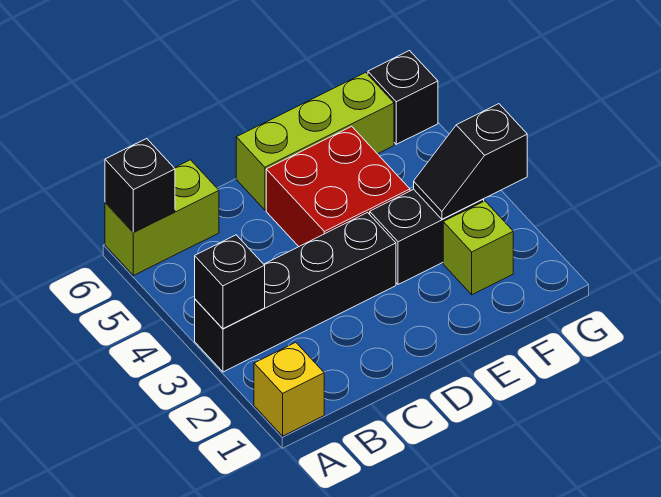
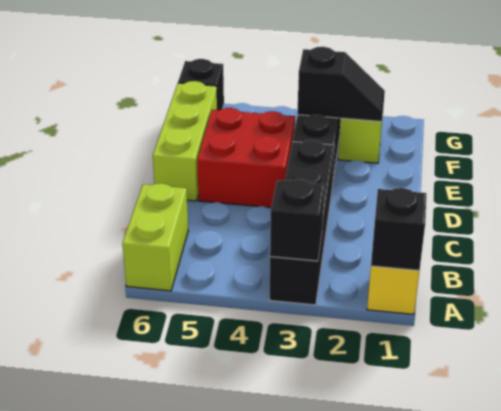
black 1x1 brick [105,139,175,233] -> black 1x1 brick moved to [371,188,426,270]
black 1x2 slope [414,104,527,219] -> black 1x2 slope turned to [297,47,385,121]

